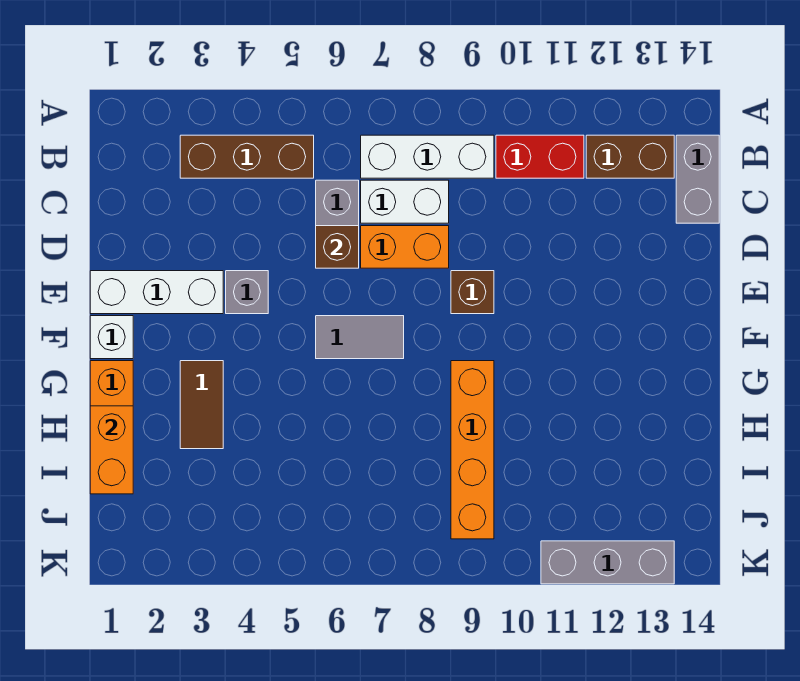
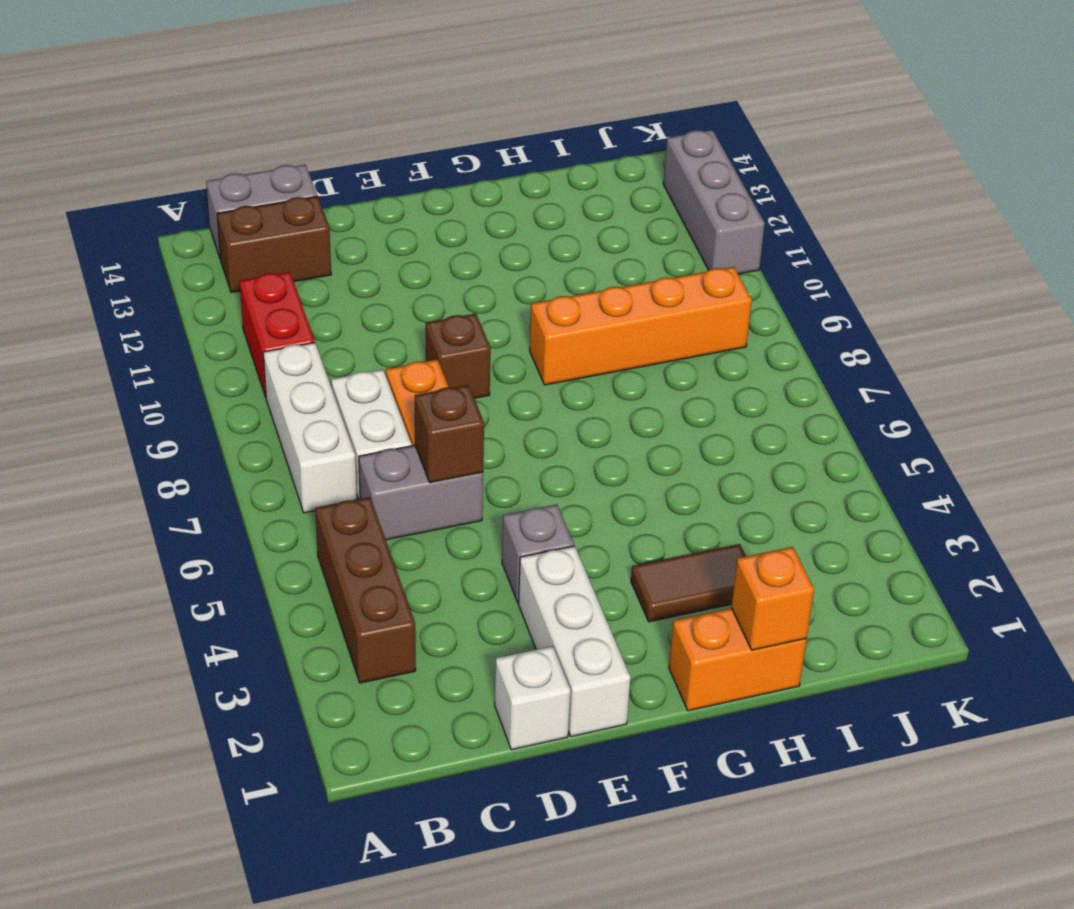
brown 1x2 brick [586,135,674,178] -> brown 1x2 brick turned to [217,196,331,293]
white 1x1 brick [90,316,133,359] -> white 1x1 brick moved to [495,646,571,750]
grey 1x2 tile [316,316,404,359] -> none
orange 1x2 brick [90,406,133,494] -> orange 1x1 brick [731,547,814,650]

